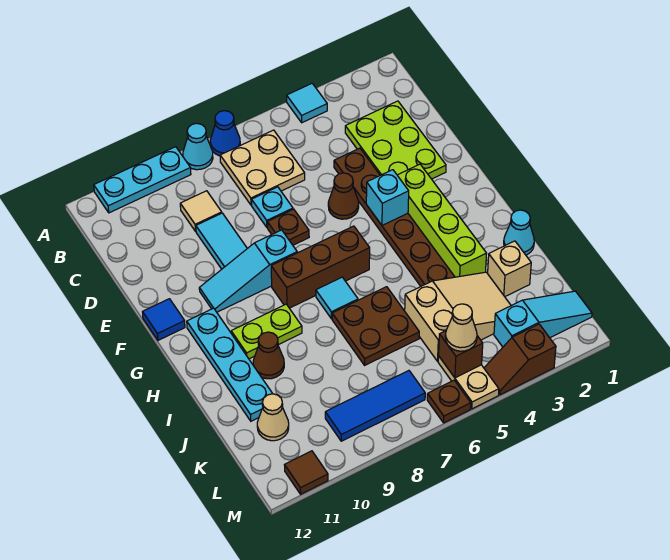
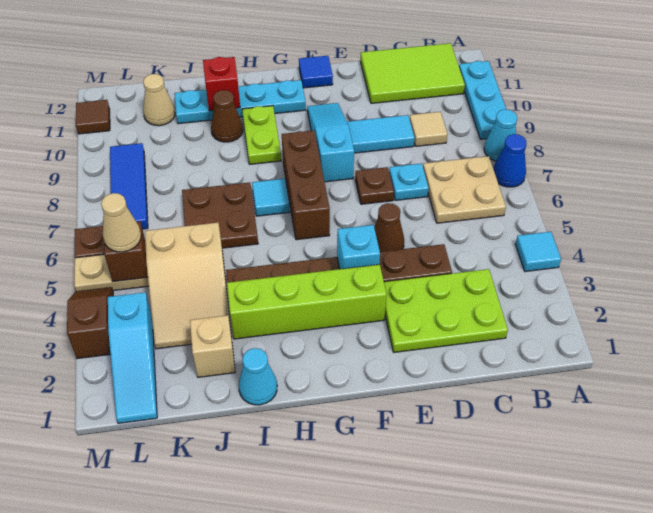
none -> lime 2x3 tile [360,43,465,103]
none -> red 1x1 brick [203,57,240,111]

